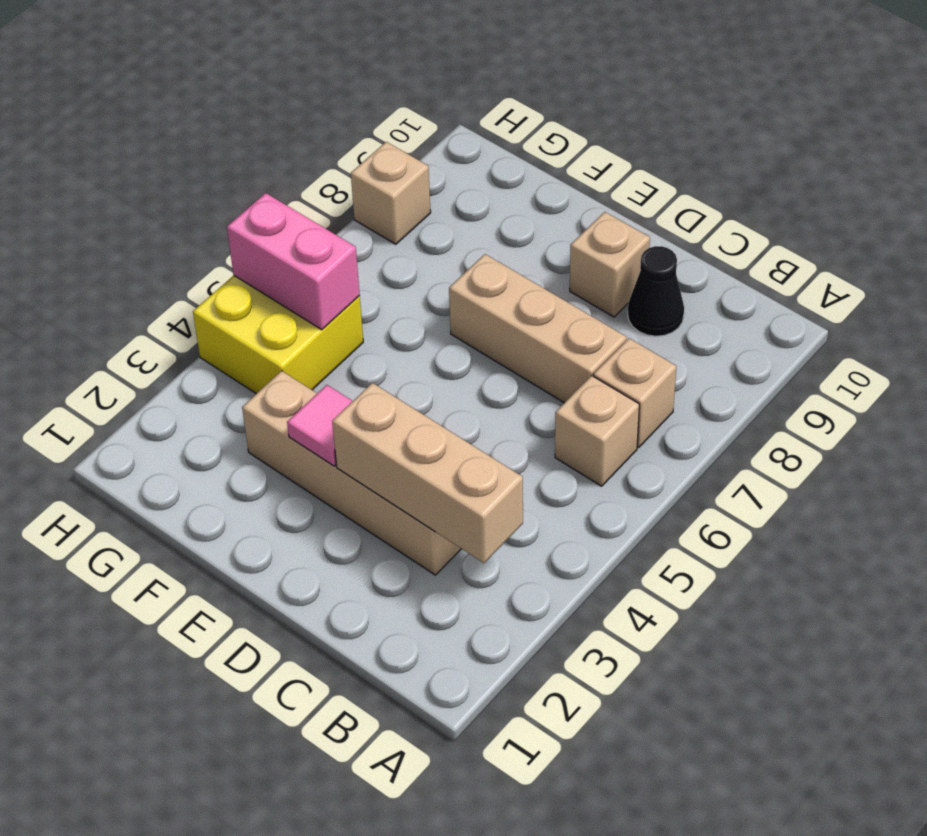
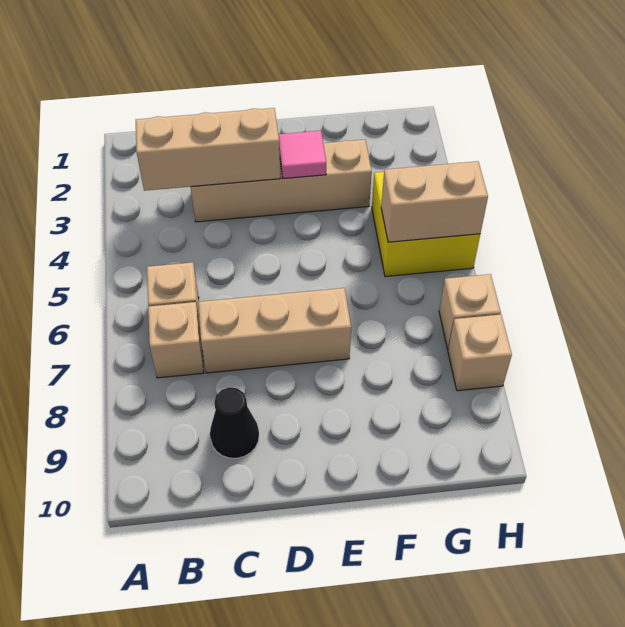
tan 1x1 brick [570,212,650,317] -> tan 1x1 brick moved to [439,274,501,349]
pink 1x2 brick [227,193,360,330] -> tan 1x2 brick [381,161,488,242]

